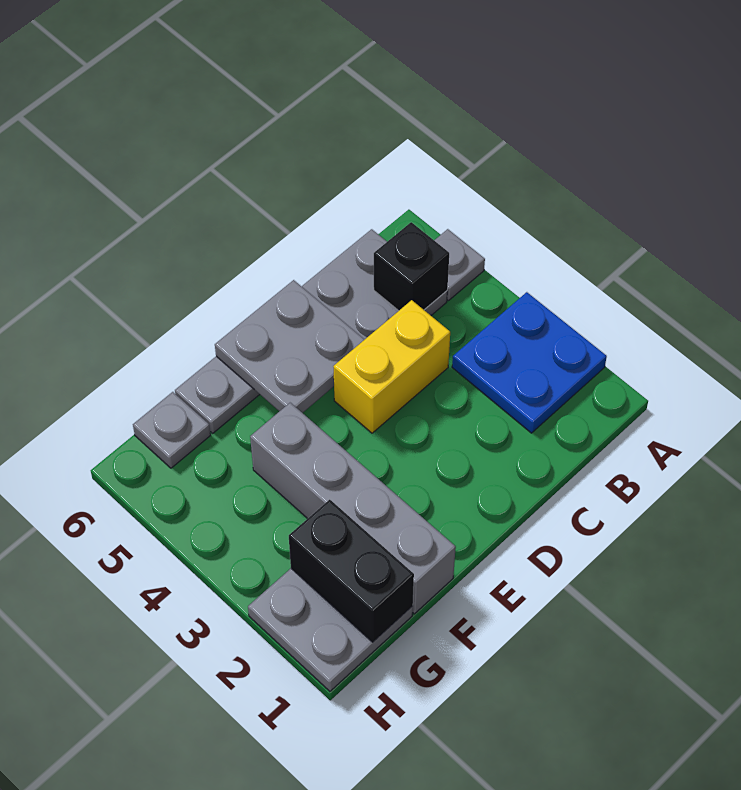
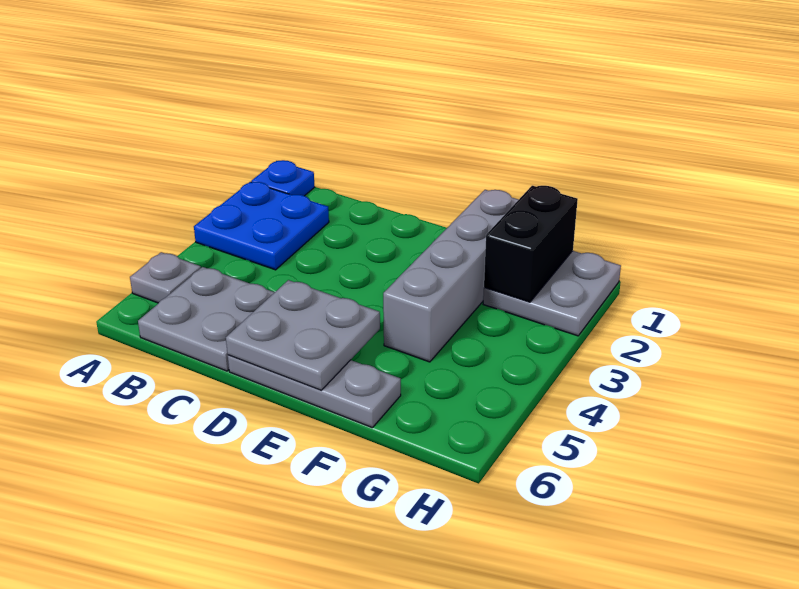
none -> blue 1x1 plate [251,160,314,196]
black 1x1 brick [374,222,449,311] -> none
yellow 1x2 brick [333,300,450,433] -> none
grey 1x1 plate [133,392,211,468] -> none

